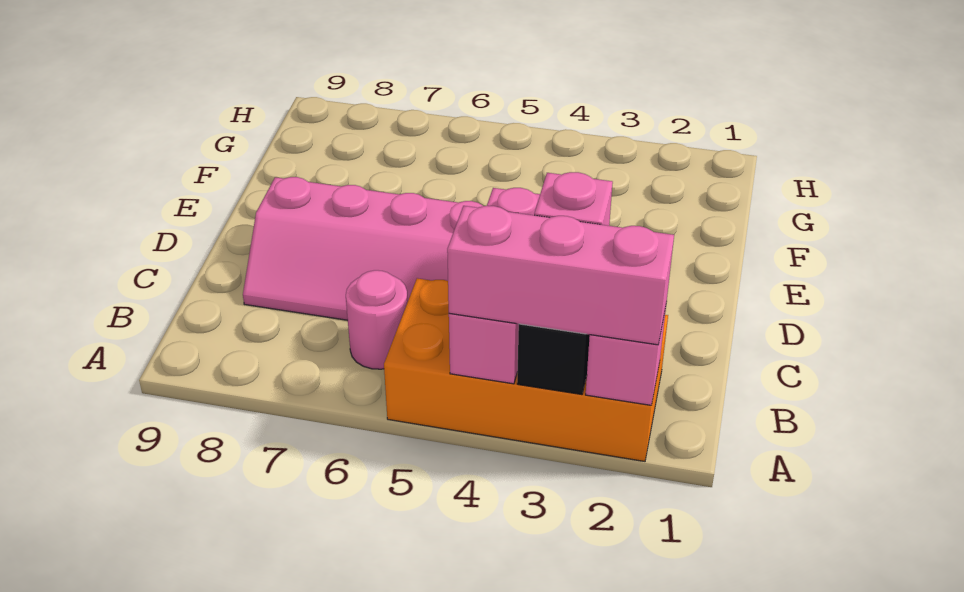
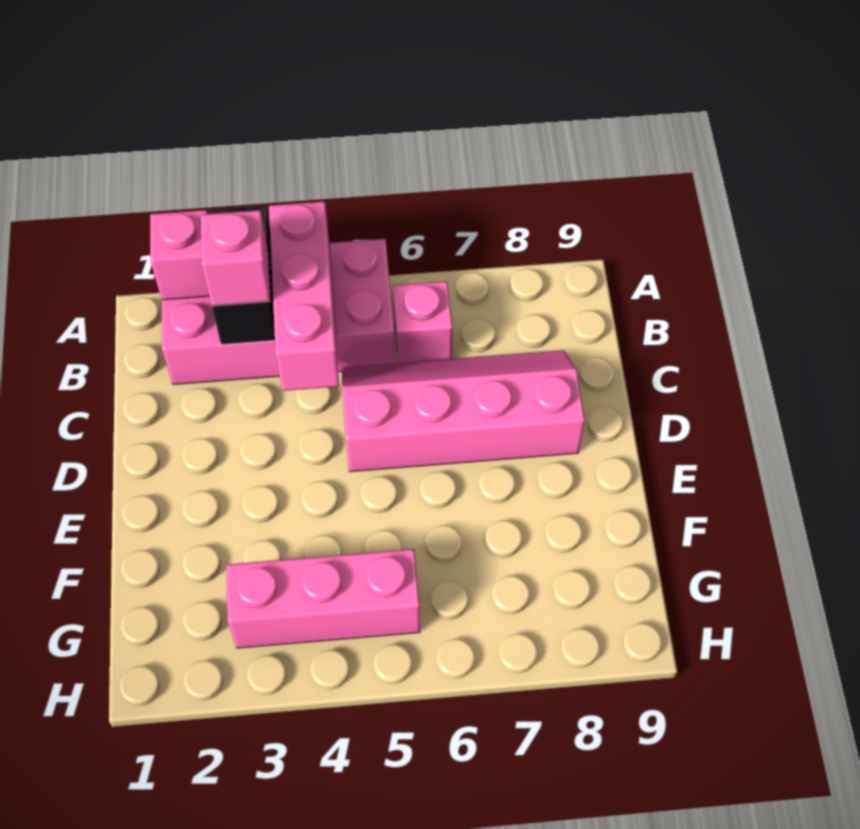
orange 2x4 brick [384,278,668,461] -> pink 2x4 brick [162,239,396,385]
pink 1x3 brick [447,206,674,345] -> pink 1x3 brick moved to [226,549,420,648]
pink 1x1 round brick [346,270,408,369] -> pink 1x1 brick [393,281,453,363]

